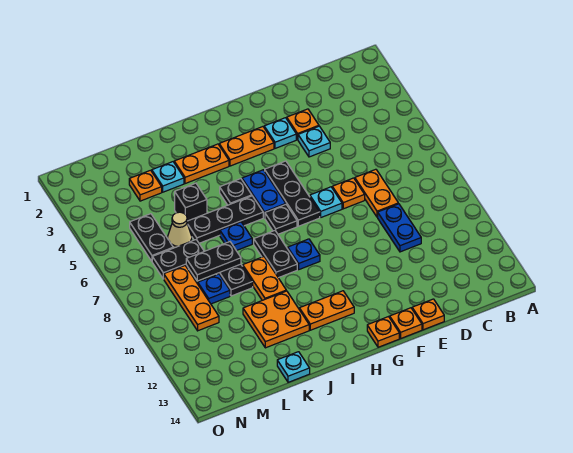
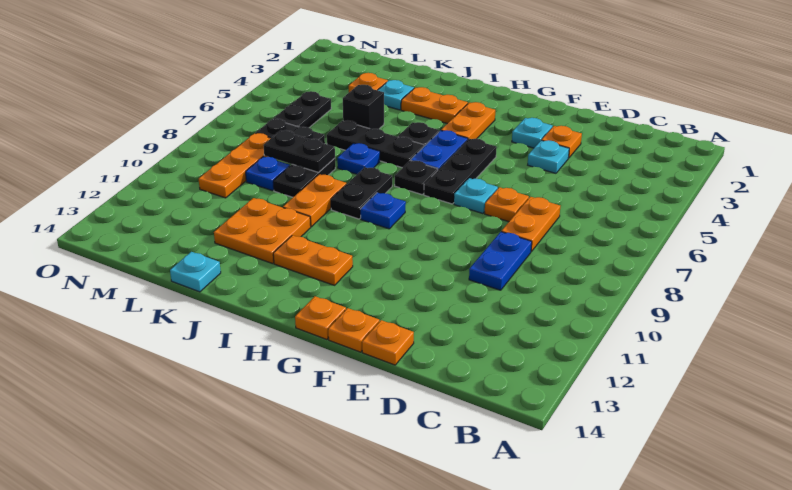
orange 1x2 plate [219,127,274,166] -> orange 1x2 plate turned to [441,102,495,139]
tan 1x1 cone [168,212,192,248] -> none

